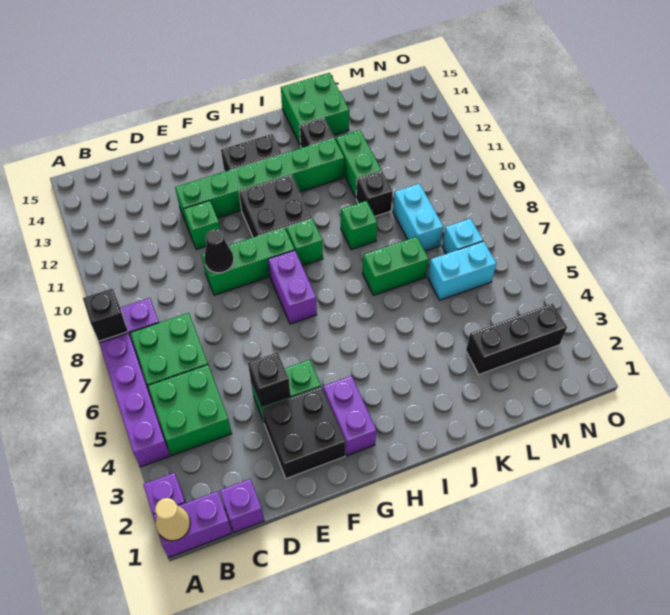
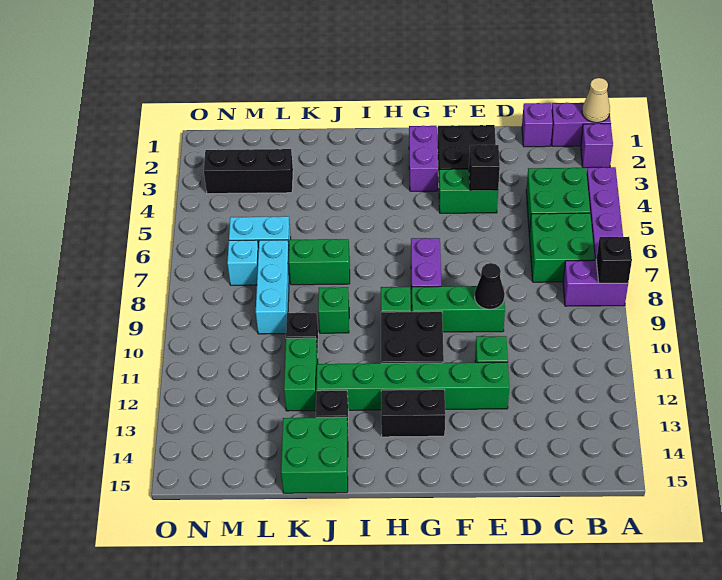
cyan 1x2 brick [393,184,443,251] -> cyan 1x3 brick [256,240,290,334]

